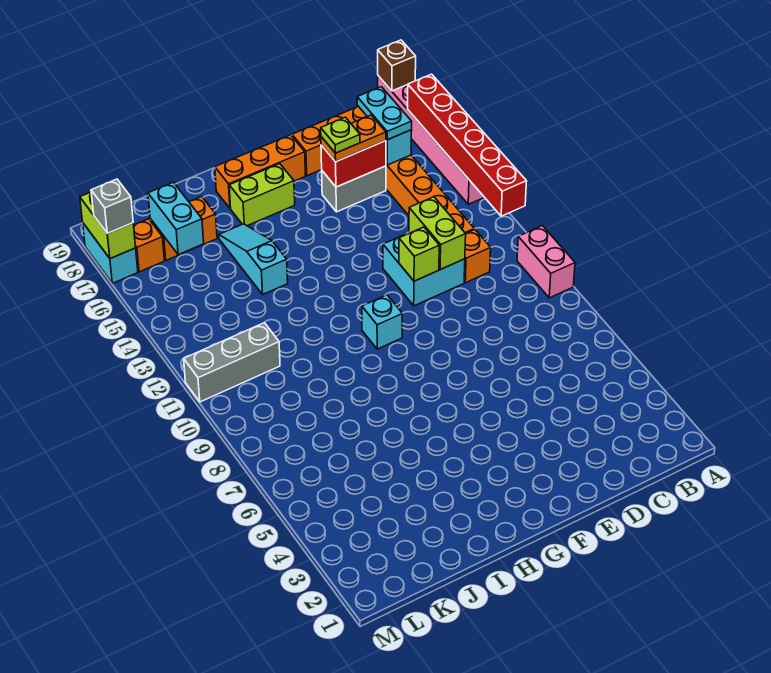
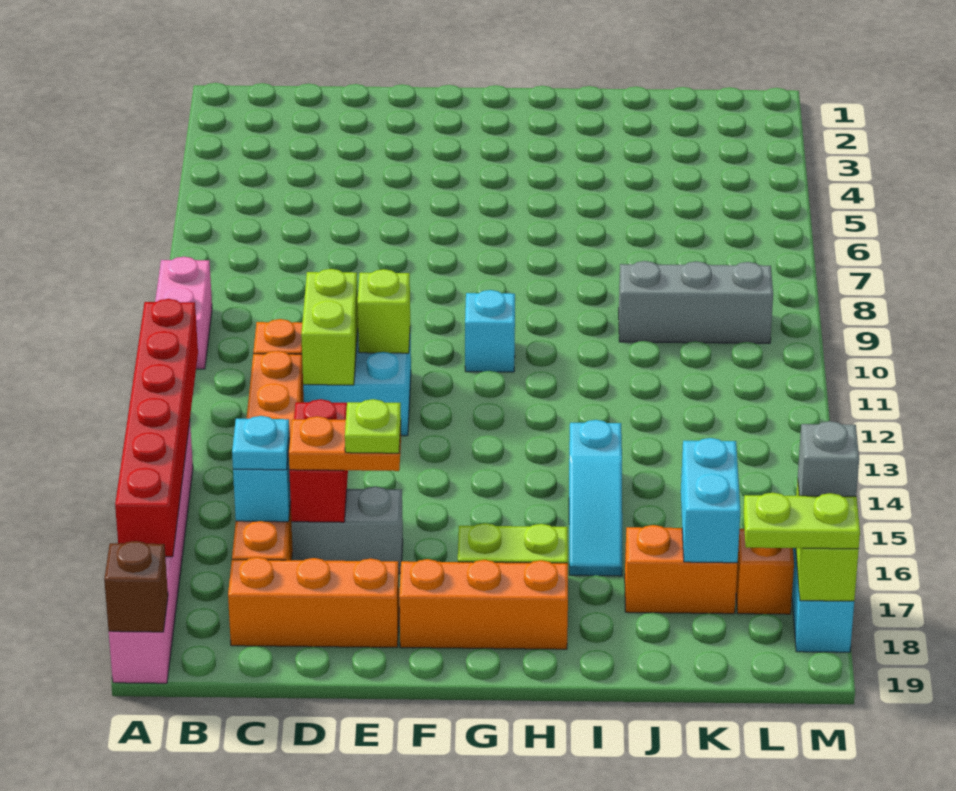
cyan 1x2 plate [357,87,412,140] -> cyan 1x1 plate [232,416,290,470]
red 1x2 brick [321,141,386,187] -> red 1x2 brick turned to [289,399,348,522]
grey 1x3 brick [184,323,280,402] -> grey 1x3 brick moved to [619,261,773,343]
none -> lime 1x2 plate [743,493,860,549]

